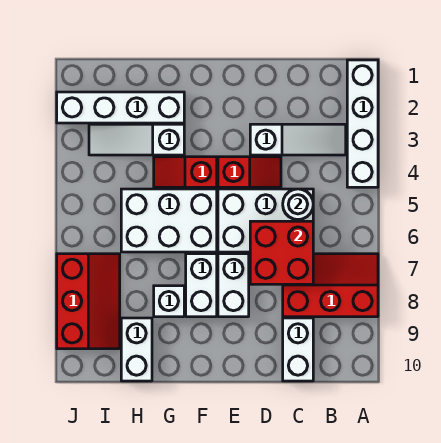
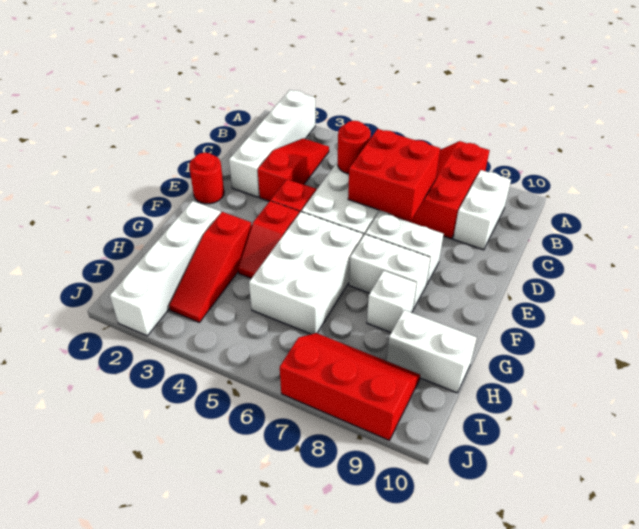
white 1x4 brick [347,60,378,187] -> white 1x4 brick turned to [229,90,315,197]
white 1x3 slope [250,124,346,155] -> red 1x3 slope [258,138,329,201]
white 1x1 round brick [283,189,313,220] -> red 1x1 round brick [338,121,371,174]
white 1x2 brick [283,318,313,381] -> white 1x2 brick turned to [453,170,511,250]
none -> red 1x1 round brick [189,153,224,204]
white 1x3 slope [89,124,184,155] -> red 1x3 slope [169,212,252,322]

